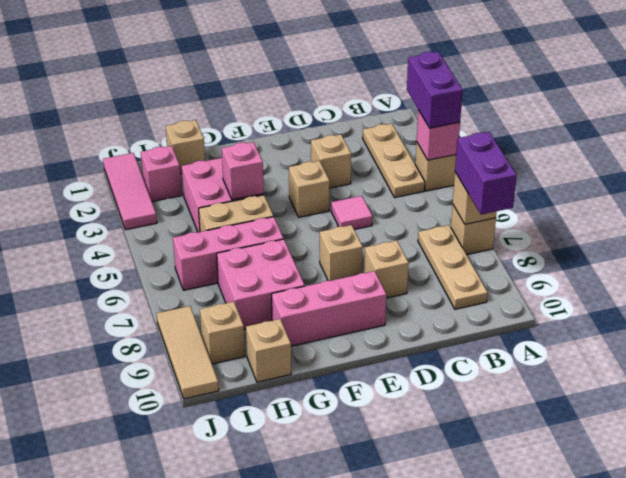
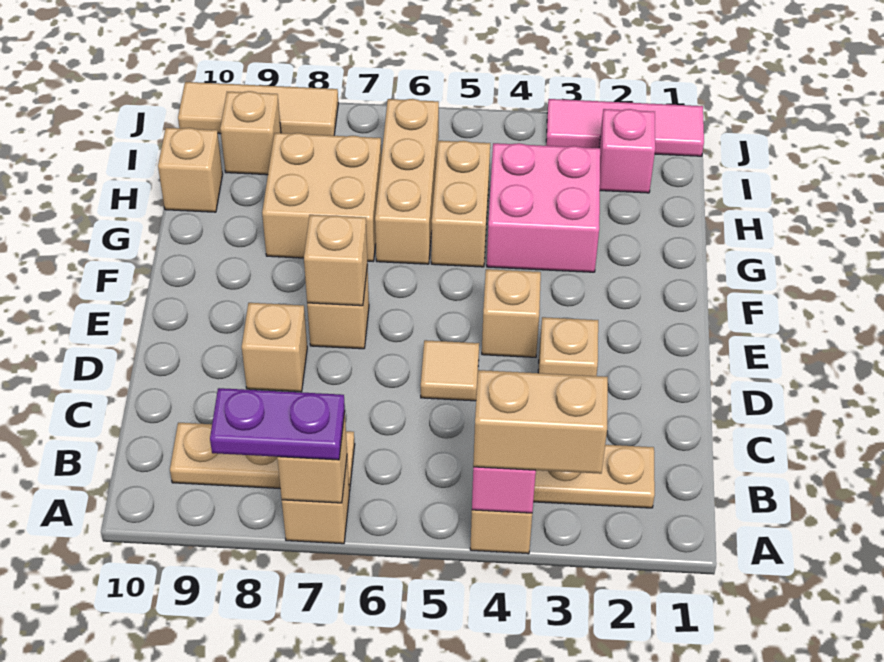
purple 1x2 brick [407,52,463,128] -> tan 1x2 brick [473,370,608,474]
purple 1x2 brick [455,132,517,215] -> purple 1x2 plate [210,388,345,460]
pink 1x1 tile [331,196,372,230] -> tan 1x1 tile [421,340,479,401]
pink 1x3 brick [272,271,386,346] -> none
pink 1x1 brick [222,142,264,200] -> none
pink 1x3 brick [173,217,284,290] -> tan 1x3 brick [375,99,439,264]
pink 2x2 brick [217,239,305,329] -> tan 2x2 brick [262,133,381,261]
tan 1x1 brick [166,120,205,174] -> tan 1x1 brick moved to [304,215,367,306]

